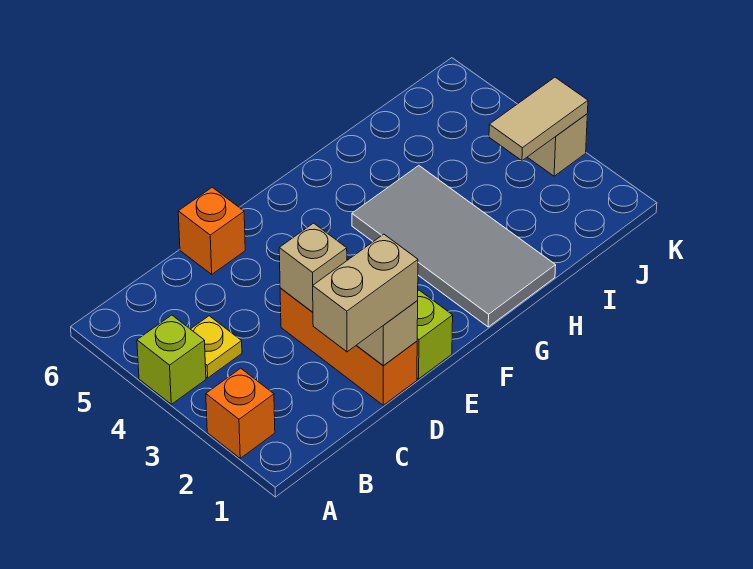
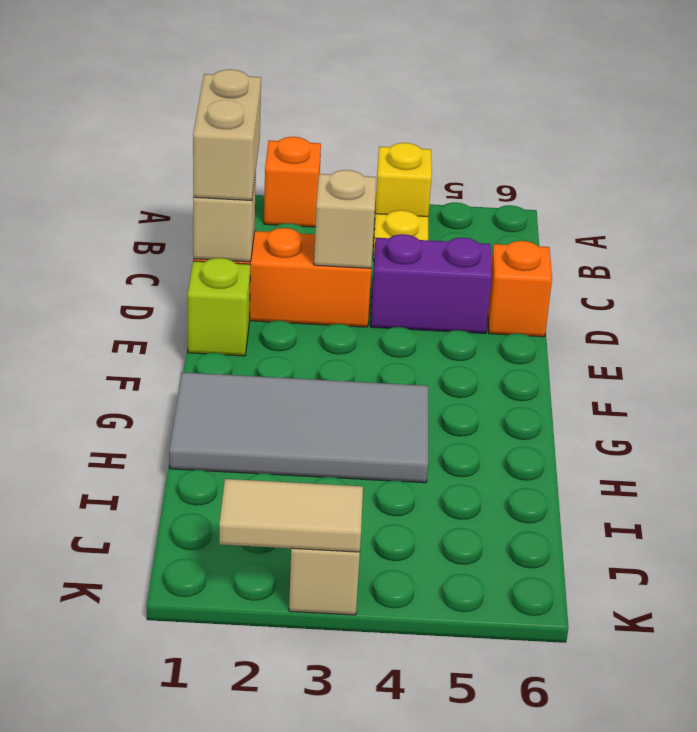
lime 1x1 brick [137,315,206,404] -> yellow 1x1 brick [375,143,432,216]
none -> purple 1x2 brick [371,234,492,334]
tan 1x2 tile [489,77,588,161] -> tan 1x2 tile turned to [219,479,363,552]

